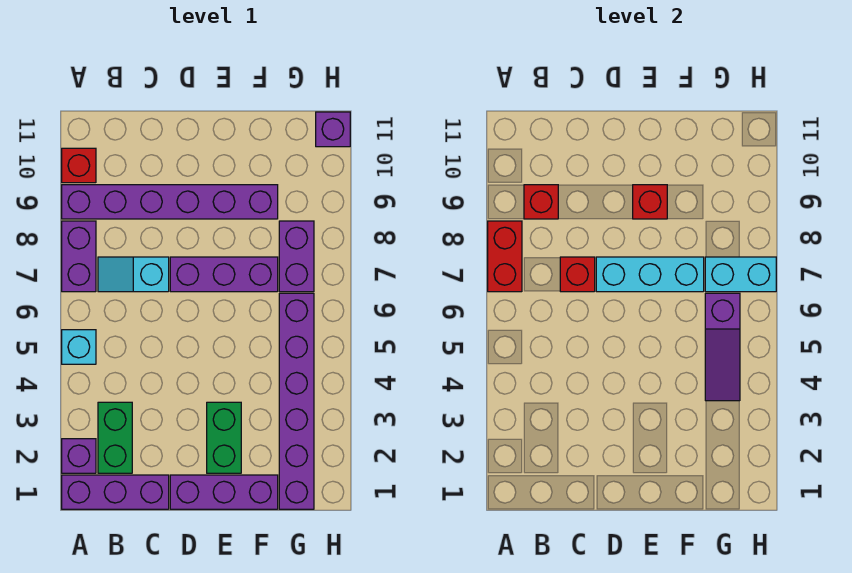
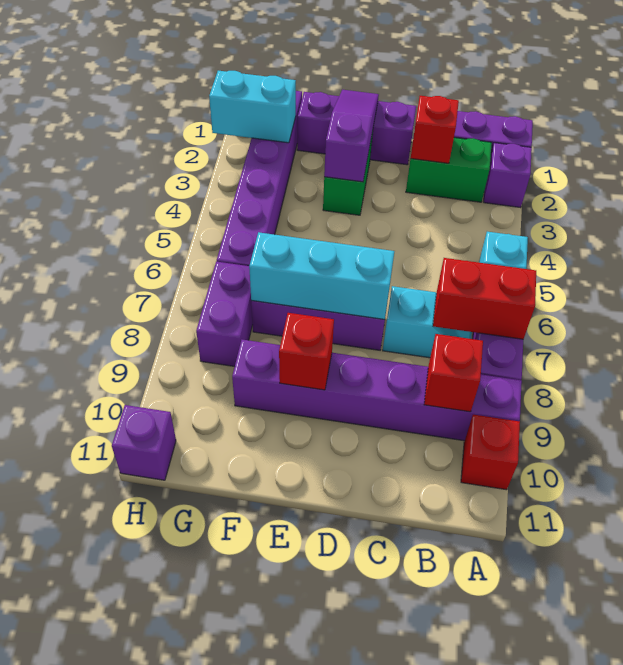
red 1x2 brick [488,221,522,292] -> red 1x2 brick turned to [433,258,536,339]
green 1x2 brick [98,402,132,473] -> green 1x2 brick turned to [406,138,492,202]
red 1x1 brick [560,257,595,292] -> red 1x1 brick moved to [411,96,459,163]
purple 1x3 slope [705,293,740,401] -> purple 1x3 slope moved to [324,90,379,182]
cyan 1x2 brick [705,257,776,292] -> cyan 1x2 brick moved to [209,71,296,143]

